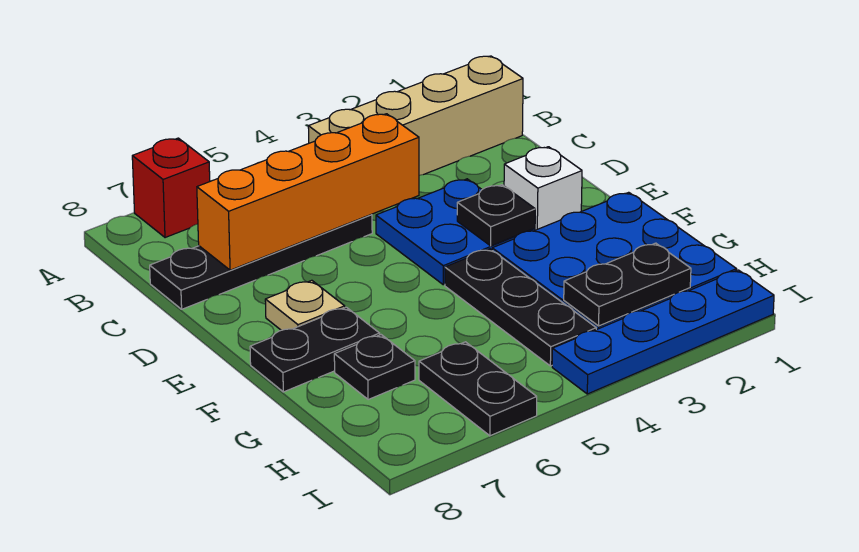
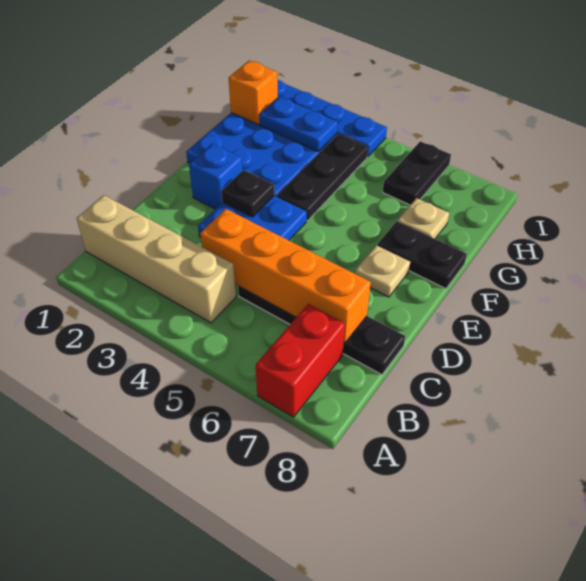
red 1x1 brick [132,138,210,238] -> red 1x2 brick [256,304,345,417]
white 1x1 brick [504,147,582,230] -> blue 1x1 brick [189,144,243,209]
black 1x1 plate [334,335,415,400] -> tan 1x1 plate [398,198,449,239]
none -> orange 1x1 brick [229,60,278,124]
black 1x2 plate [564,243,691,326] -> blue 1x2 plate [259,97,338,152]

